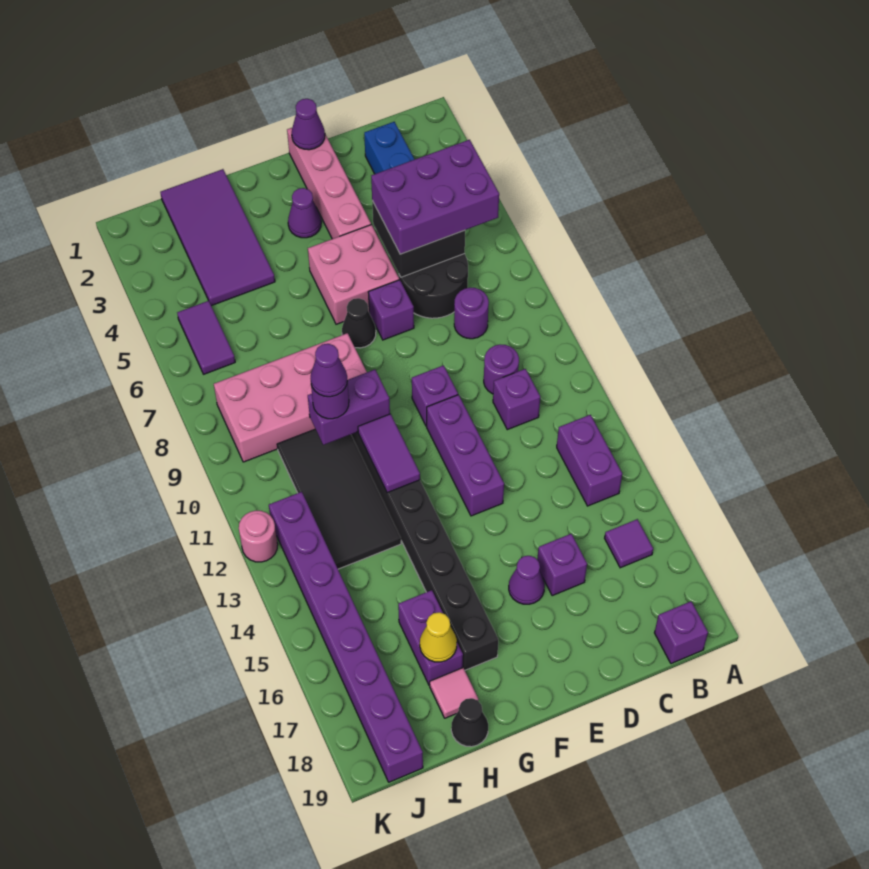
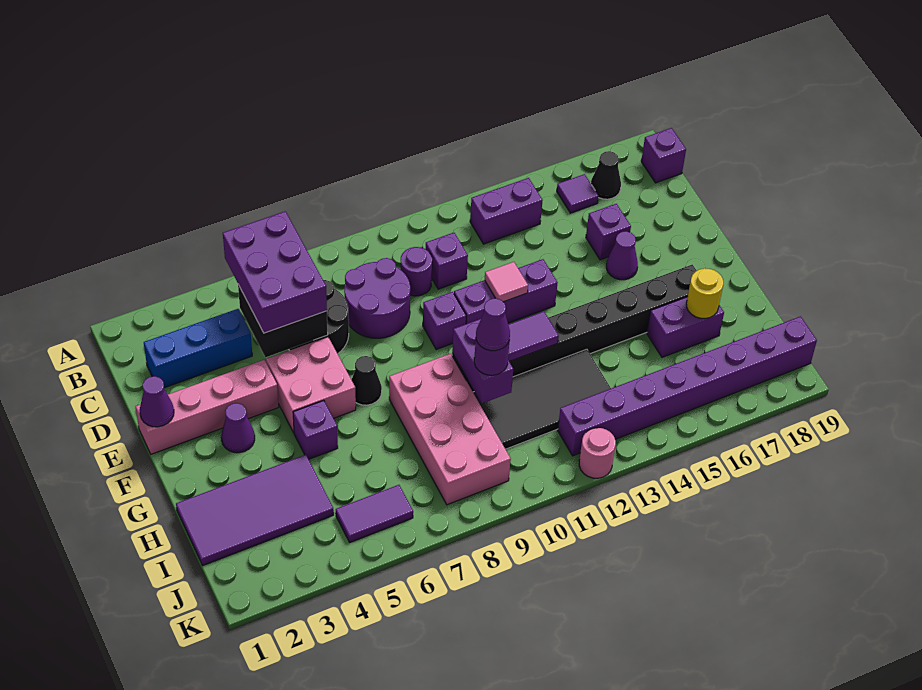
purple 1x1 round brick [454,288,489,339] -> purple 2x2 round brick [344,258,410,338]
purple 1x1 brick [368,280,414,340] -> purple 1x1 brick moved to [293,400,338,459]
yellow 1x1 cone [420,612,457,662] -> yellow 1x1 round brick [686,268,723,319]
pink 1x1 tile [430,668,479,718] -> pink 1x1 tile moved to [485,262,528,302]
black 1x1 cone [451,698,488,747] -> black 1x1 cone moved to [591,151,621,199]

